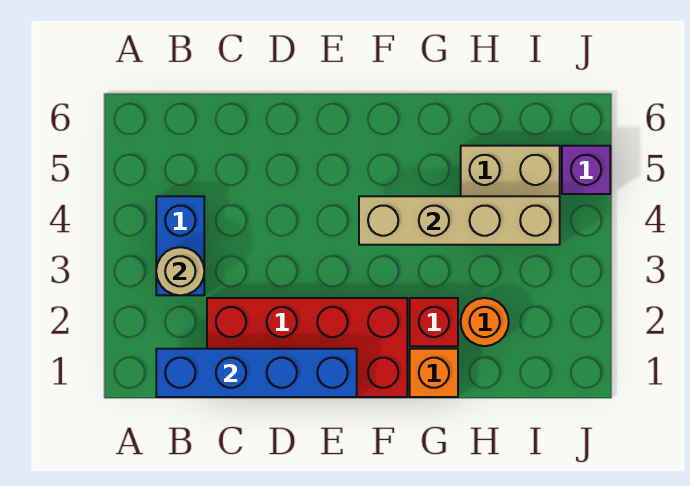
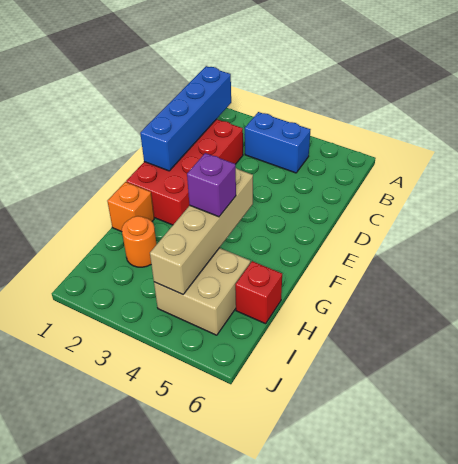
tan 1x1 round brick [156,247,204,295] -> none
red 1x1 brick [410,298,458,346] -> red 1x1 brick moved to [235,261,282,324]
purple 1x1 brick [562,146,610,194] -> purple 1x1 brick moved to [187,153,236,217]

